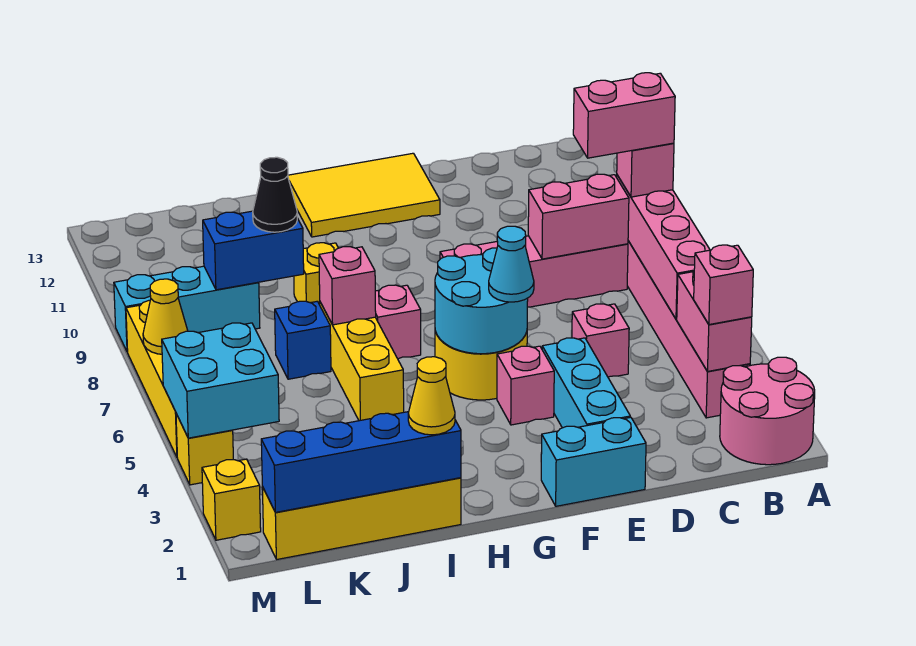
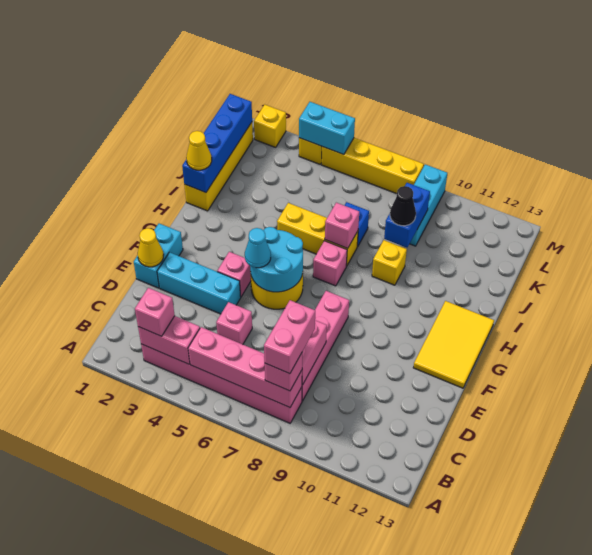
pink 2x2 round brick [720,357,815,465] -> none
cyan 2x2 brick [162,323,279,438] -> cyan 1x2 brick [299,102,355,155]
yellow 1x1 cone [143,279,188,354] -> yellow 1x1 cone moved to [138,228,164,267]

